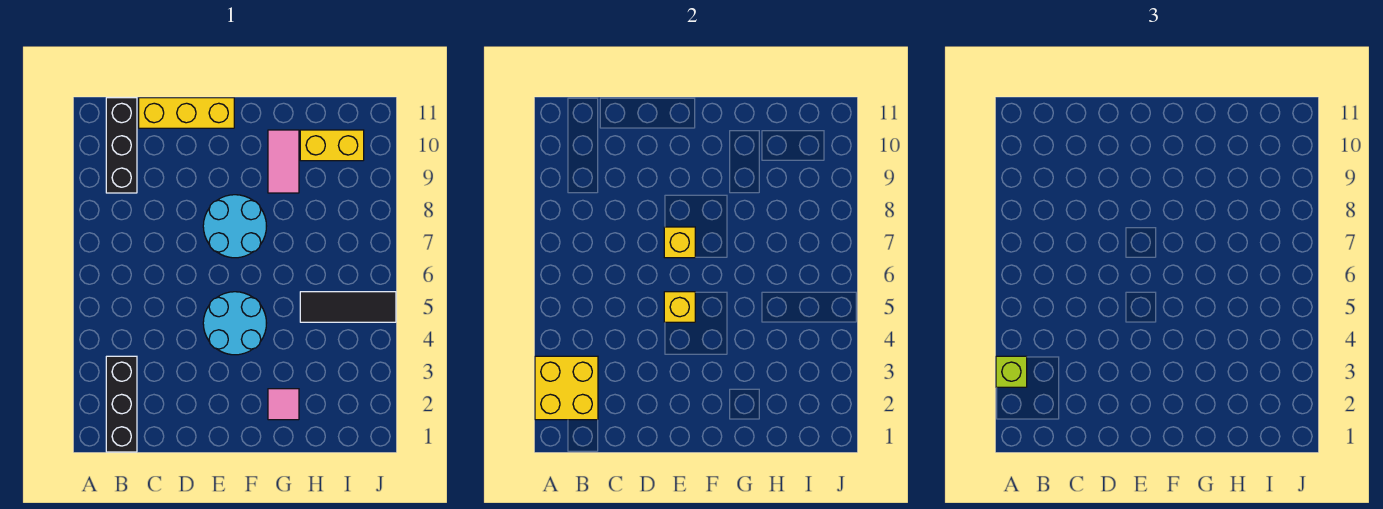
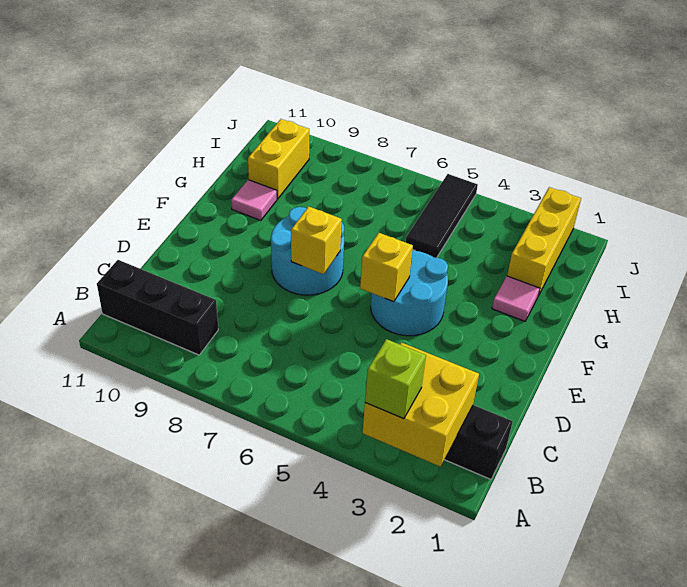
yellow 1x3 brick [139,98,234,128] -> yellow 1x3 brick moved to [507,187,581,296]
pink 1x2 tile [268,130,299,193] -> pink 1x1 tile [231,180,277,220]

